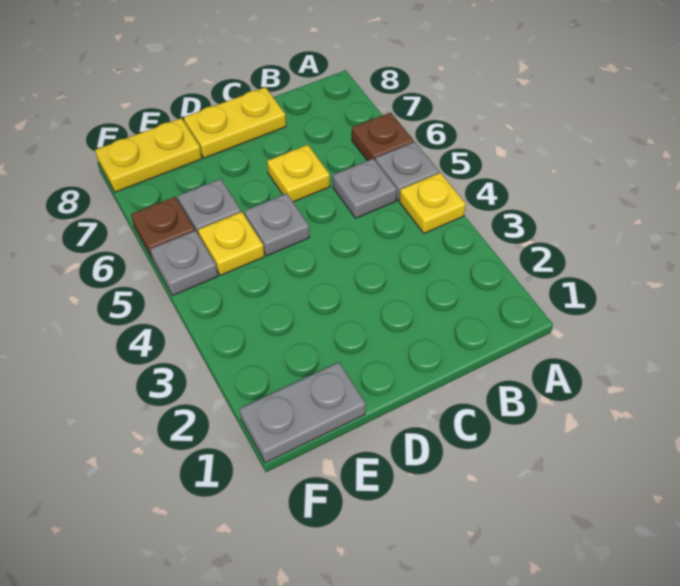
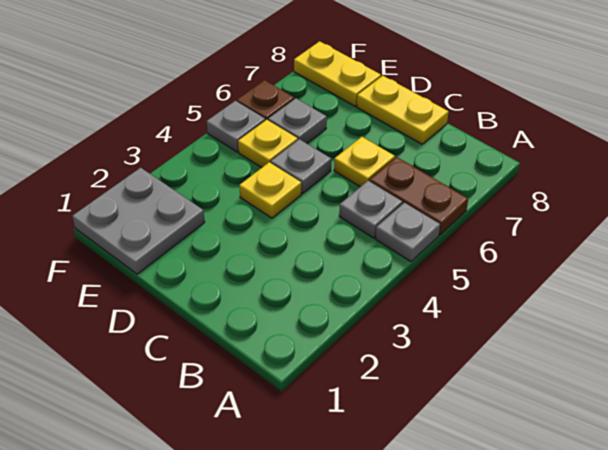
yellow 1x1 plate [399,173,466,233] -> yellow 1x1 plate moved to [239,162,301,218]
brown 1x1 plate [352,113,414,161] -> brown 1x2 plate [369,157,468,235]
grey 1x2 plate [240,362,366,463] -> grey 2x2 plate [72,168,205,274]

